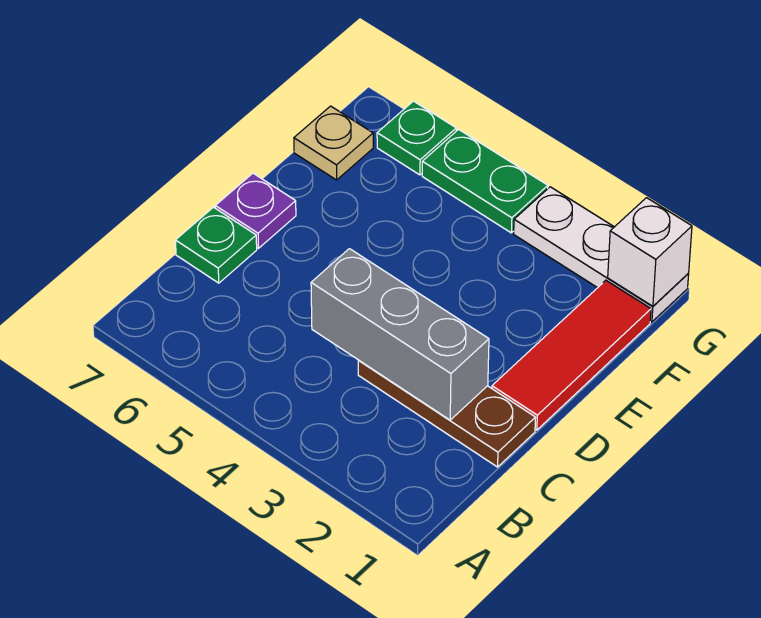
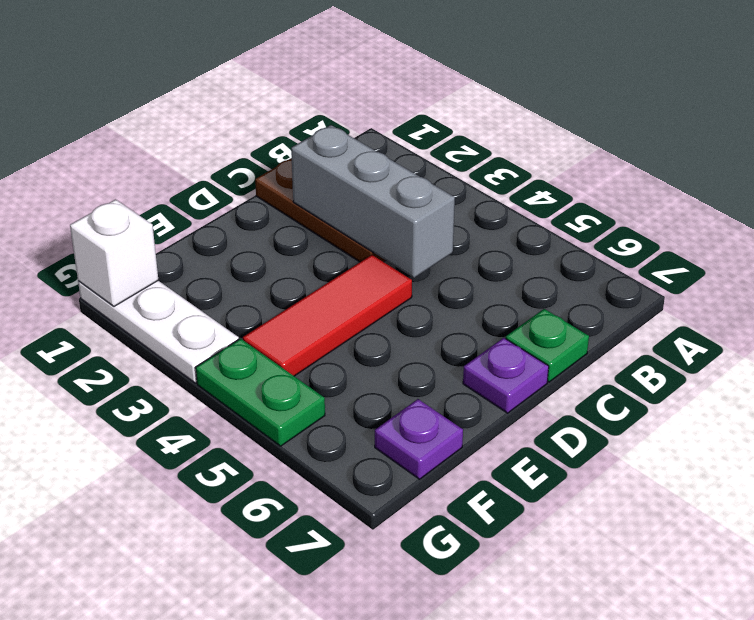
red 1x3 tile [492,280,651,430] -> red 1x3 tile moved to [243,255,412,376]
tan 1x1 plate [294,106,373,180] -> purple 1x1 plate [375,399,463,479]
green 1x1 plate [377,101,456,175] -> none

